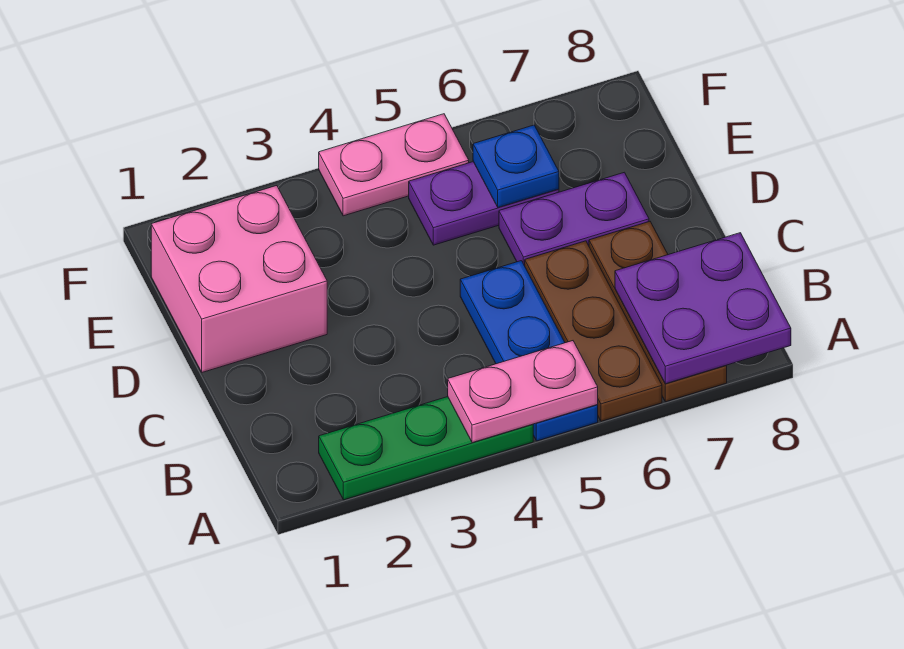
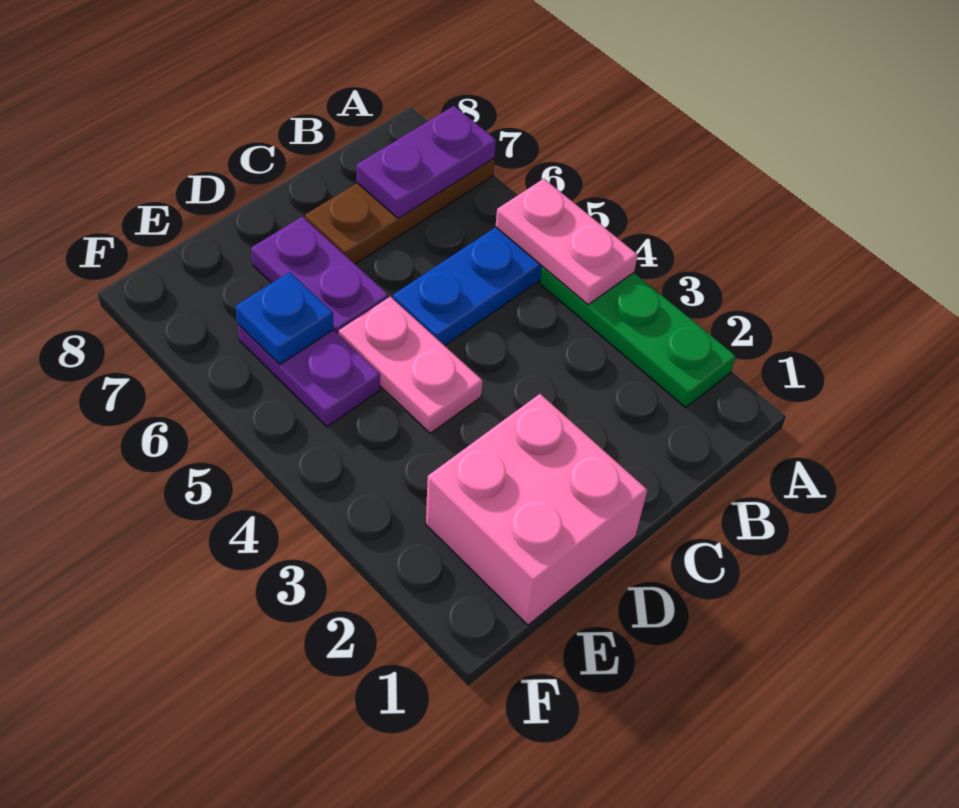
brown 1x3 plate [525,241,662,421] -> none
purple 2x2 plate [615,233,791,384] -> purple 1x2 plate [356,106,496,218]
pink 1x2 plate [319,114,469,216] -> pink 1x2 plate moved to [339,297,483,433]

